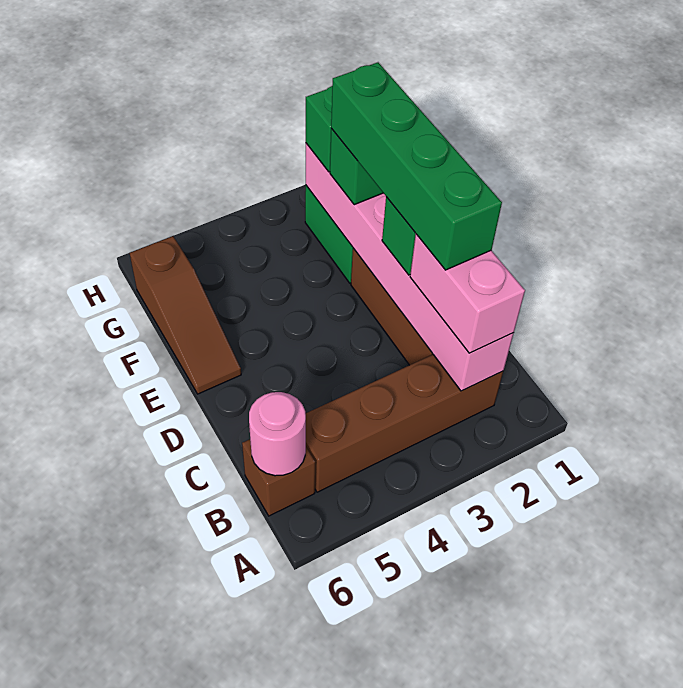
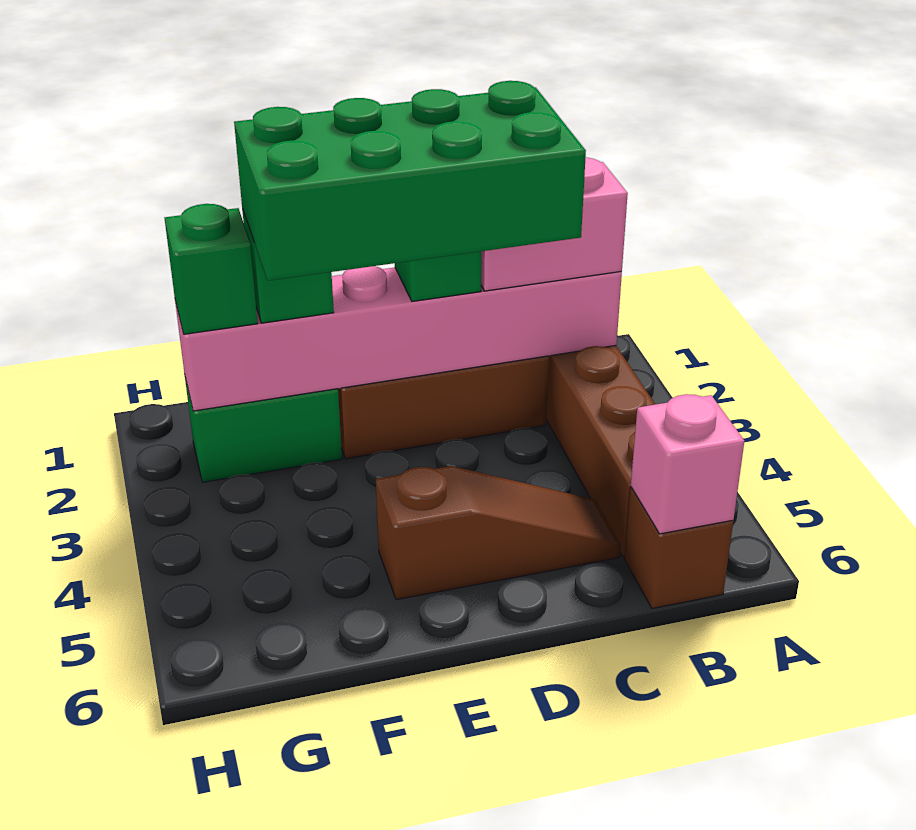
pink 1x1 round brick [249,392,306,476] -> pink 1x1 brick [631,394,744,534]
green 1x4 brick [331,62,502,270] -> green 2x4 brick [234,81,586,281]
brown 1x3 slope [130,236,241,394] -> brown 1x3 slope moved to [376,466,621,600]

